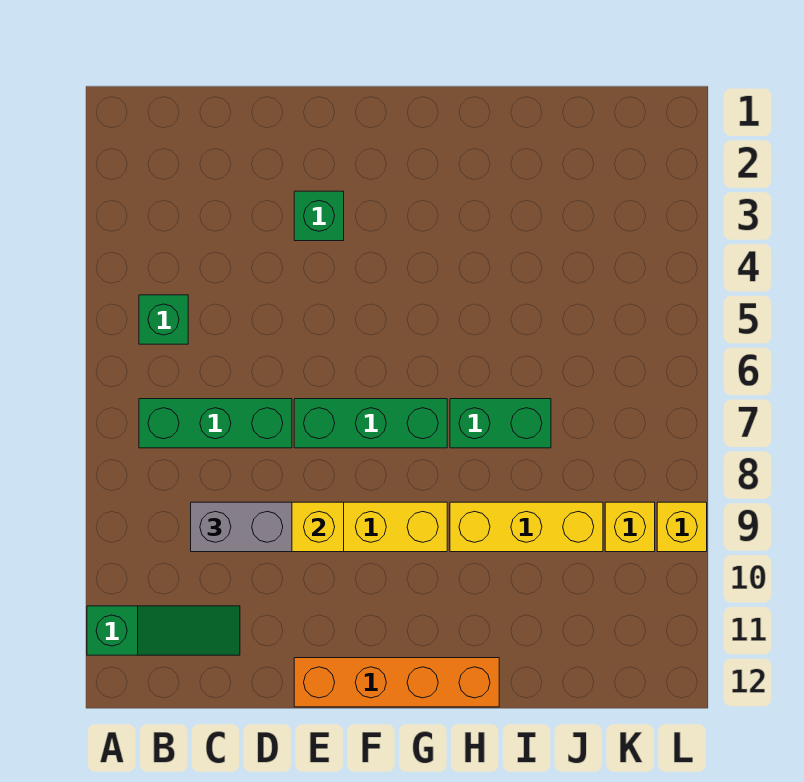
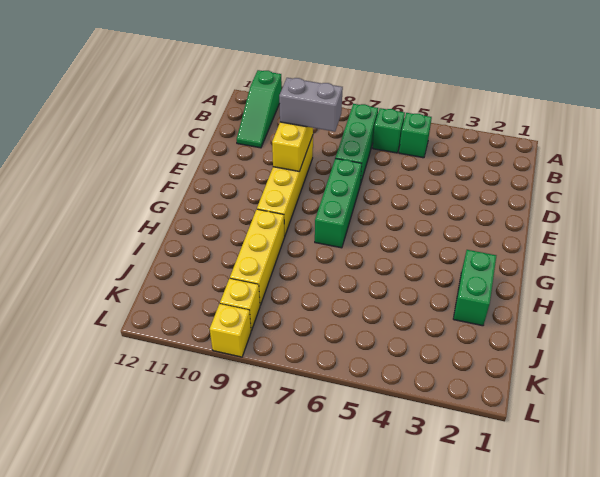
grey 1x2 brick [191,502,292,552] -> grey 1x2 brick turned to [279,78,343,132]
green 1x1 brick [294,191,344,241] -> green 1x1 brick moved to [373,108,405,153]
orange 1x4 brick [294,658,499,707] -> none
green 1x2 brick [450,399,551,448] -> green 1x2 brick moved to [453,250,496,326]

